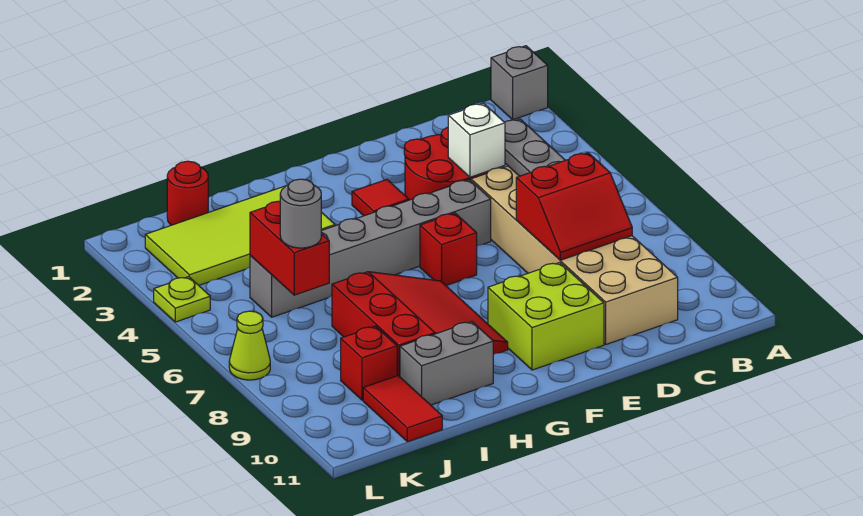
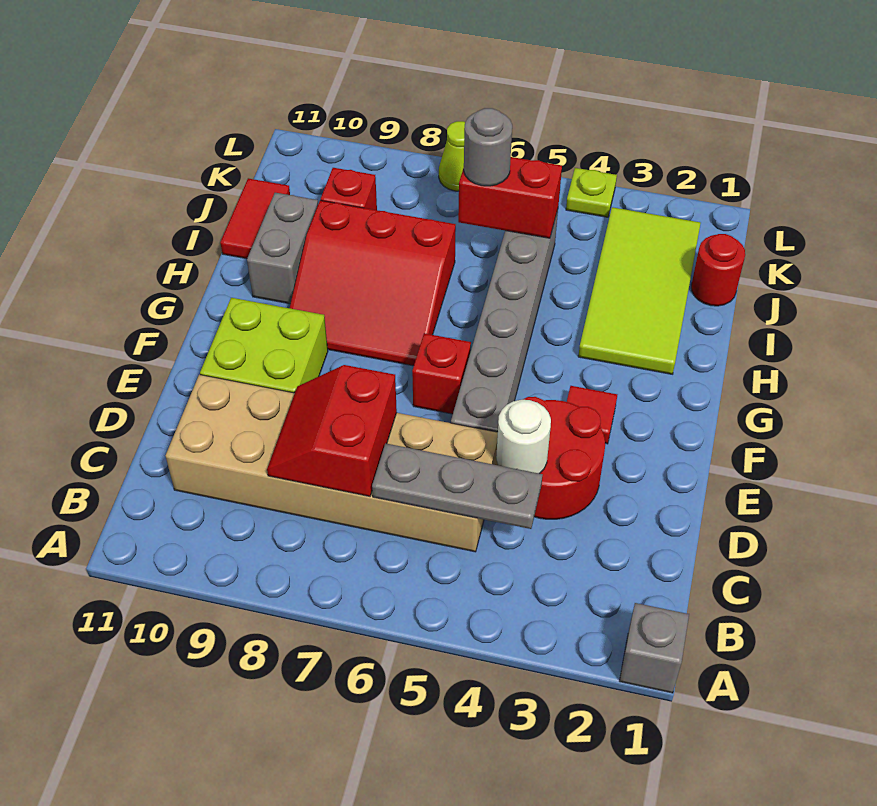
white 1x1 brick [448,103,505,177] -> white 1x1 round brick [496,400,551,474]
red 1x2 tile [363,376,442,442] -> red 1x2 tile turned to [220,178,290,259]

